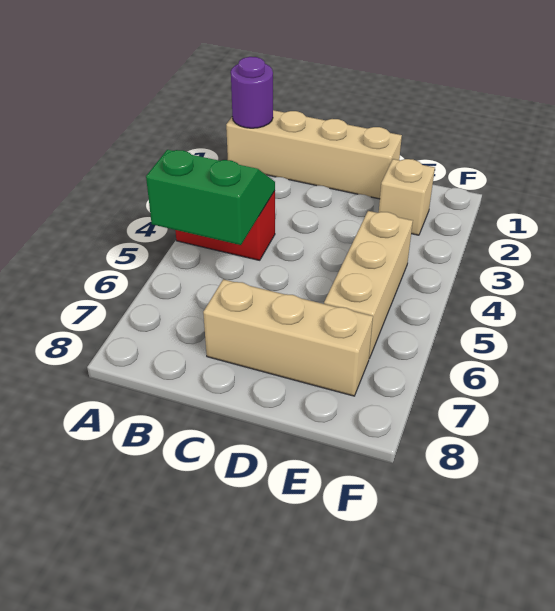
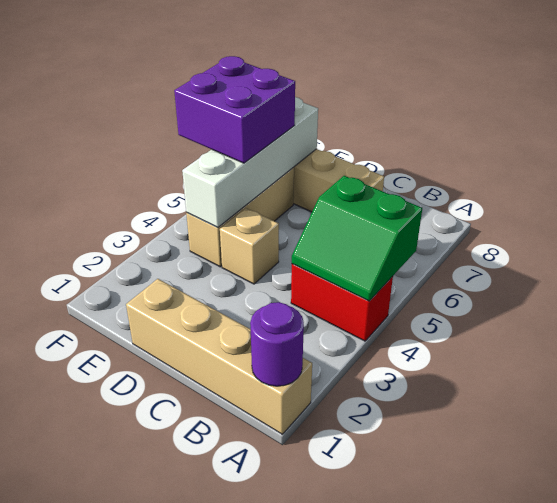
tan 1x1 brick [379,159,435,235] -> tan 1x1 brick moved to [220,208,279,284]
none -> white 1x4 brick [182,97,318,228]
none -> purple 2x2 brick [174,56,295,163]

